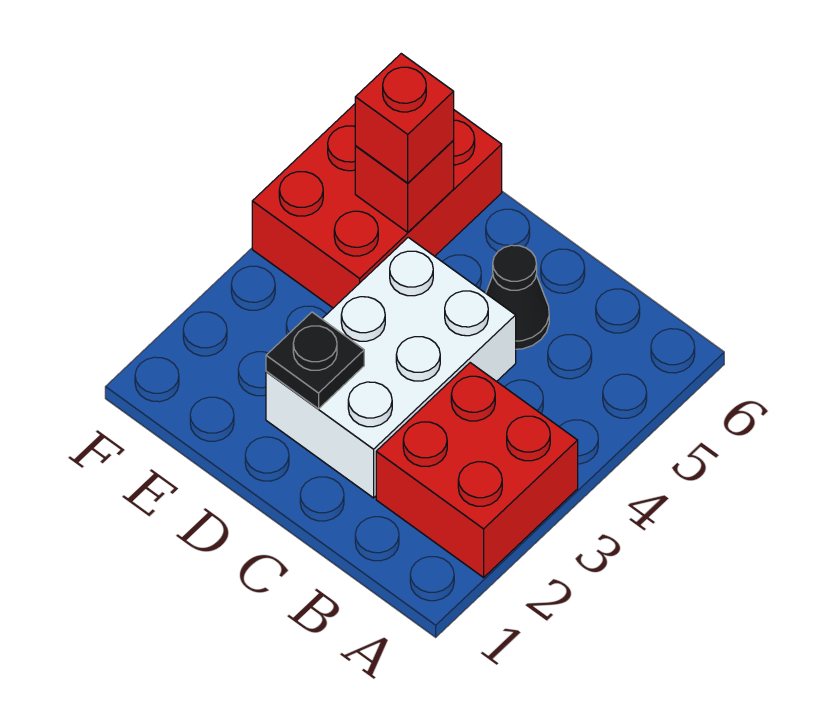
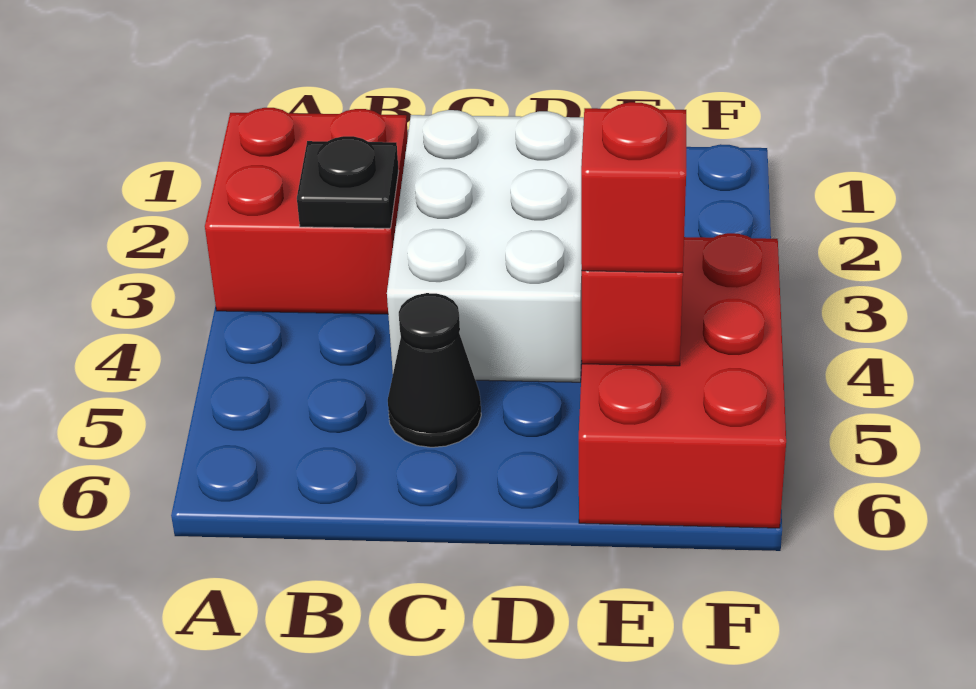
black 1x1 plate [266,312,364,409] -> black 1x1 plate moved to [297,136,399,228]

